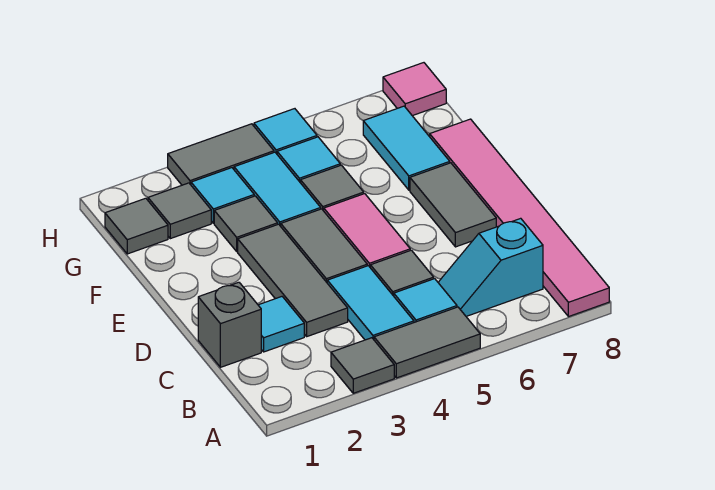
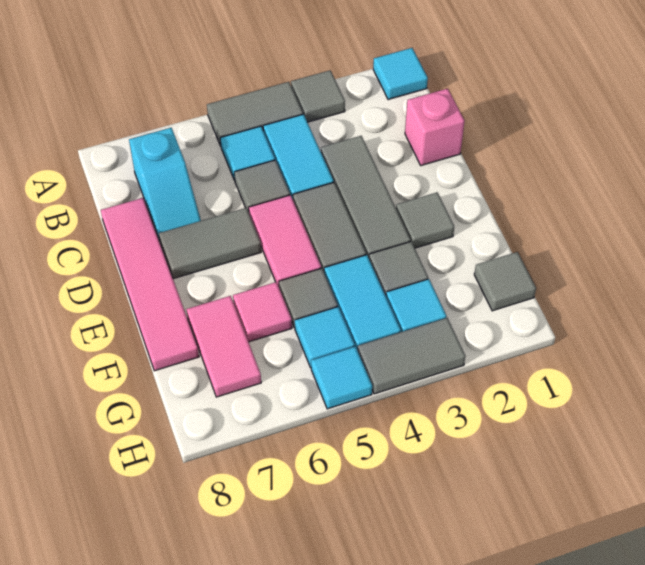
pink 1x6 tile [430,119,609,317] -> pink 1x4 tile [101,198,199,371]
cyan 1x2 slope [438,218,543,316] -> cyan 1x2 slope turned to [129,128,201,241]
grey 1x1 brick [198,282,261,367] -> pink 1x1 brick [405,89,465,166]
cyan 1x1 tile [258,297,304,352] -> cyan 1x1 tile moved to [373,48,428,100]
grey 1x2 tile [410,163,496,247] -> grey 1x2 tile turned to [159,208,261,279]
cyan 1x2 tile [363,106,450,190] -> pink 1x2 tile [186,296,261,397]
grey 1x1 tile [148,183,211,239] -> grey 1x1 tile moved to [396,192,454,248]
pink 1x1 tile [383,63,446,116] -> pink 1x1 tile moved to [233,282,292,342]

